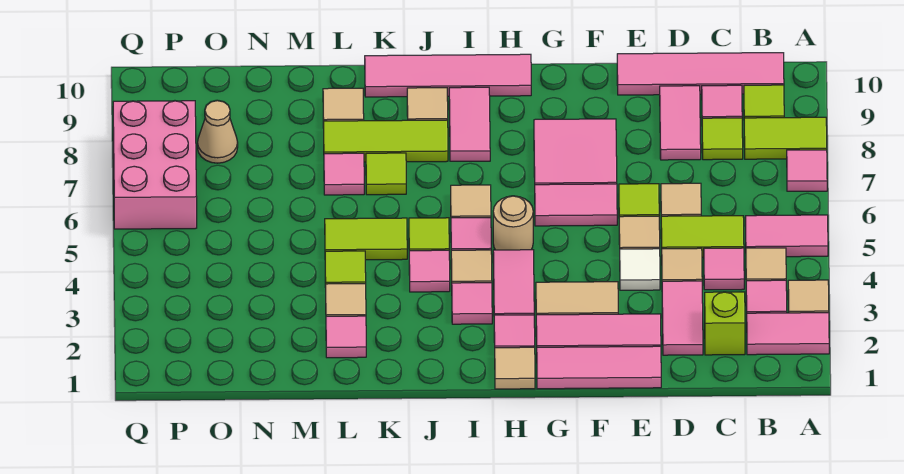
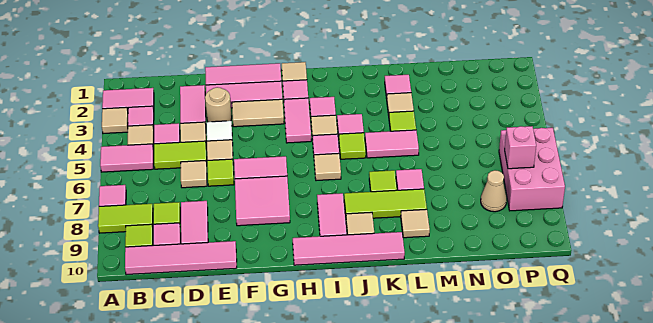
lime 1x1 brick [705,292,745,355] -> none
tan 1x1 round brick [493,196,533,250] -> tan 1x1 round brick moved to [205,87,232,122]
lime 1x2 tile [325,218,407,260] -> pink 1x2 tile [365,130,419,158]
none -> pink 1x1 brick [505,126,536,169]

